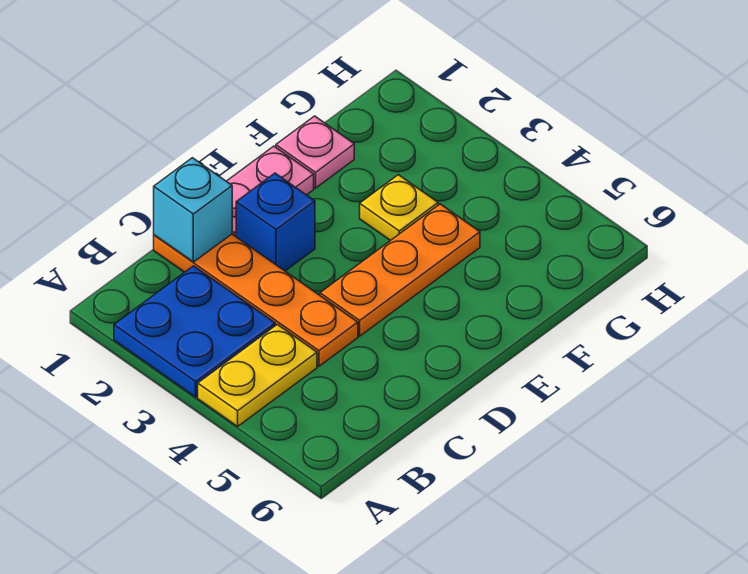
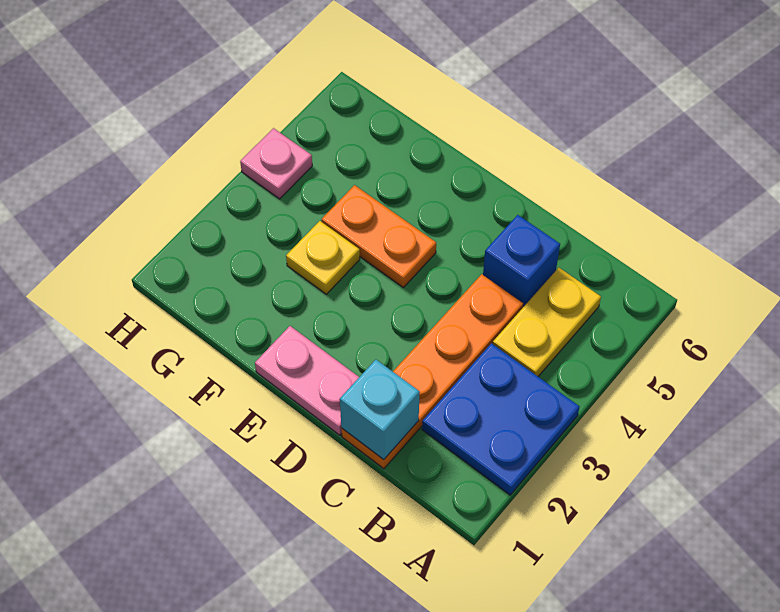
yellow 1x2 plate [198,324,317,426] -> yellow 1x2 plate turned to [493,268,601,376]
blue 1x1 brick [236,173,315,271] -> blue 1x1 brick moved to [483,215,560,307]
orange 1x3 plate [320,204,480,336] -> orange 1x2 plate [322,185,436,288]
pink 1x1 plate [276,116,354,188] -> pink 1x1 plate moved to [240,128,312,199]

